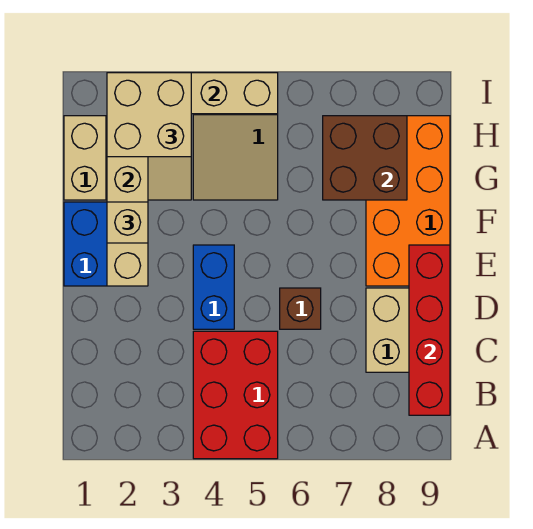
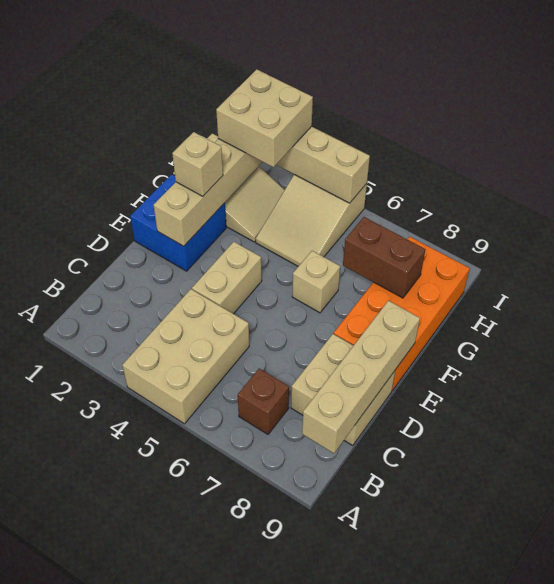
red 2x3 brick [193,331,278,459] -> tan 2x3 brick [122,289,249,424]
red 1x4 brick [409,245,450,415] -> tan 1x4 brick [302,301,420,453]
blue 1x2 brick [193,245,234,329] -> tan 1x2 brick [192,242,262,314]
brown 1x1 brick [280,288,321,329] -> brown 1x1 brick moved to [238,369,289,434]
none -> tan 1x1 brick [292,251,340,313]
brown 2x2 brick [323,116,407,200] -> brown 1x2 brick [343,217,425,298]

